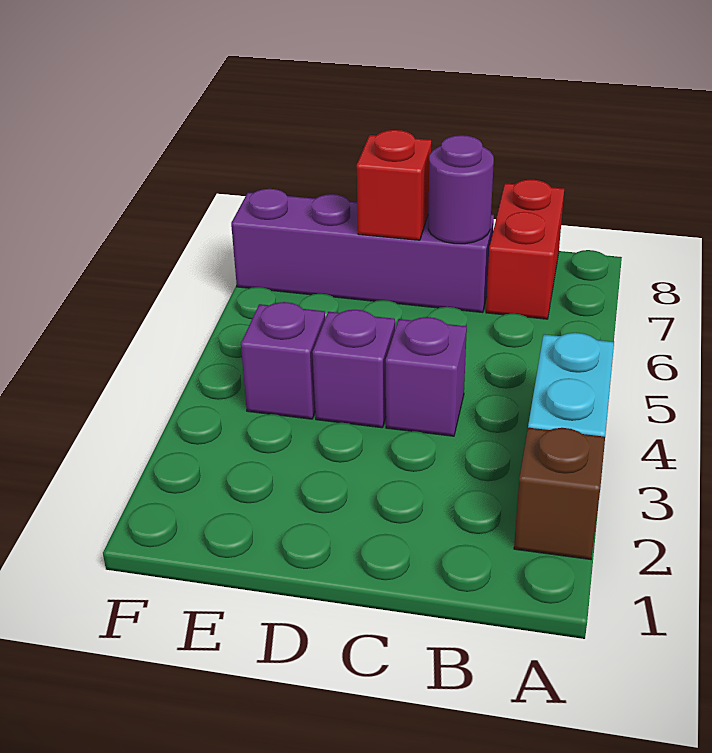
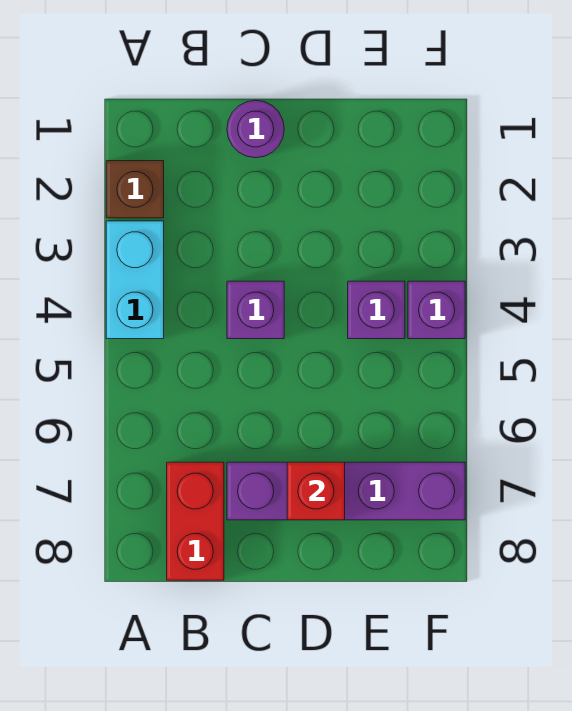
purple 1x1 round brick [428,135,494,244] -> purple 1x1 round brick moved to [227,100,284,158]
purple 1x1 brick [313,310,395,428] -> purple 1x1 brick moved to [408,281,465,339]

